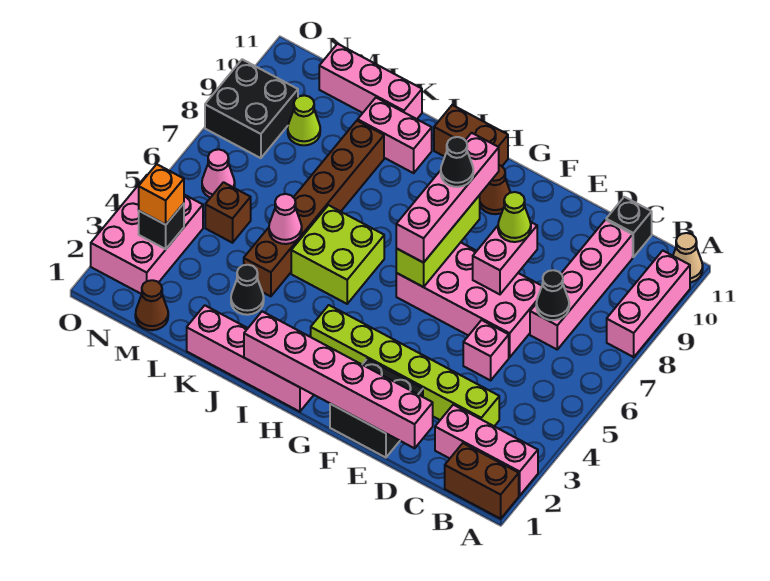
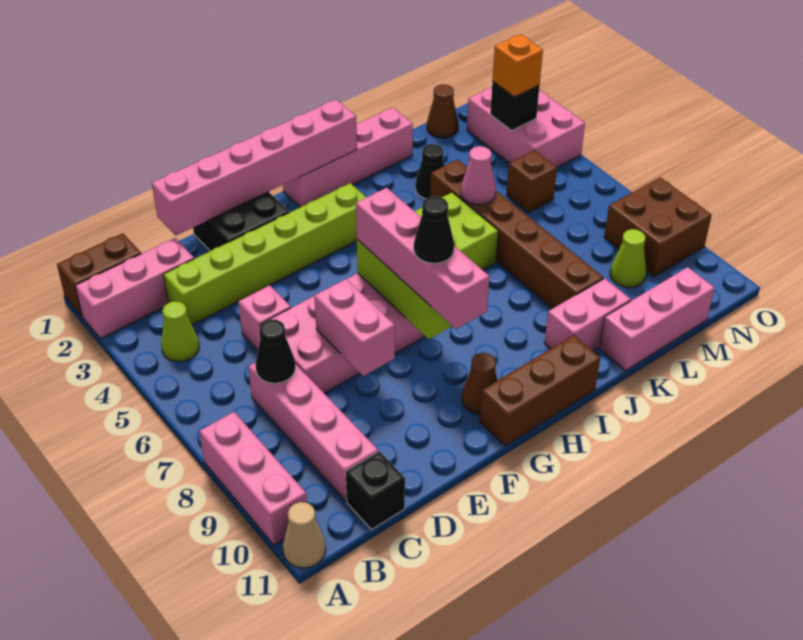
lime 1x1 cone [498,192,531,242] -> lime 1x1 cone moved to [161,301,199,362]
brown 1x2 brick [434,105,508,166] -> brown 1x3 brick [480,335,600,446]
pink 1x1 cone [202,149,235,198] -> none
black 2x2 brick [205,59,298,158] -> brown 2x2 brick [604,177,712,276]

